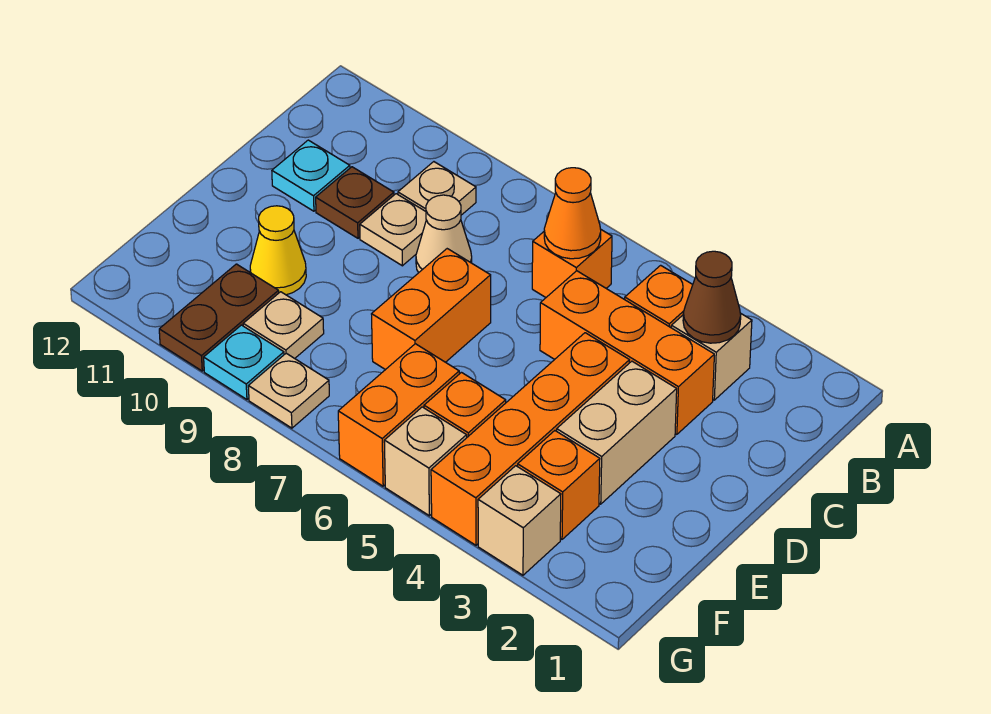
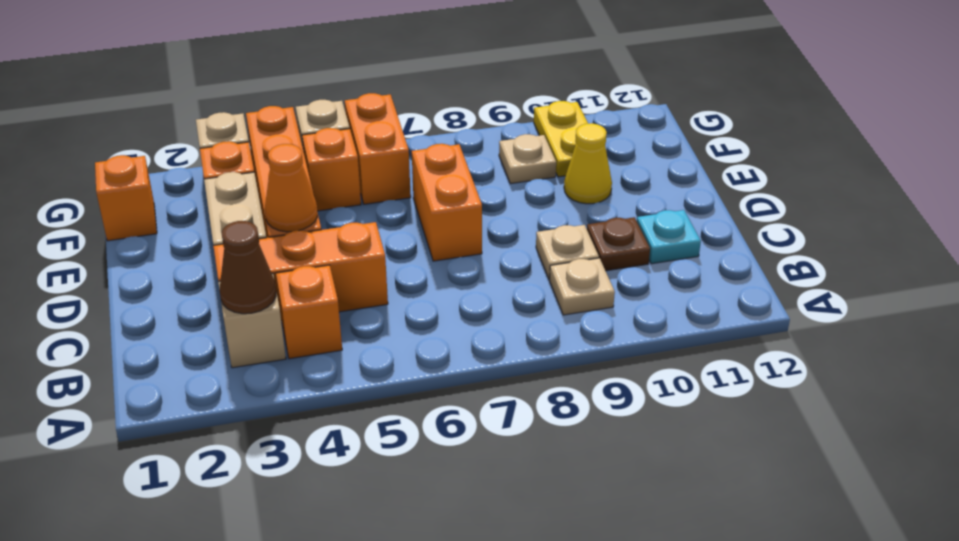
orange 1x1 brick [532,230,612,297] -> orange 1x1 brick moved to [95,155,157,241]
orange 1x1 cone [544,168,601,259] -> orange 1x1 cone moved to [265,144,317,232]
tan 1x1 cone [416,195,472,273] -> none
brown 1x2 plate [159,264,279,371] -> yellow 1x2 plate [534,101,588,177]
tan 1x1 plate [248,353,329,428] -> none
cyan 1x1 plate [204,325,284,399] -> none

